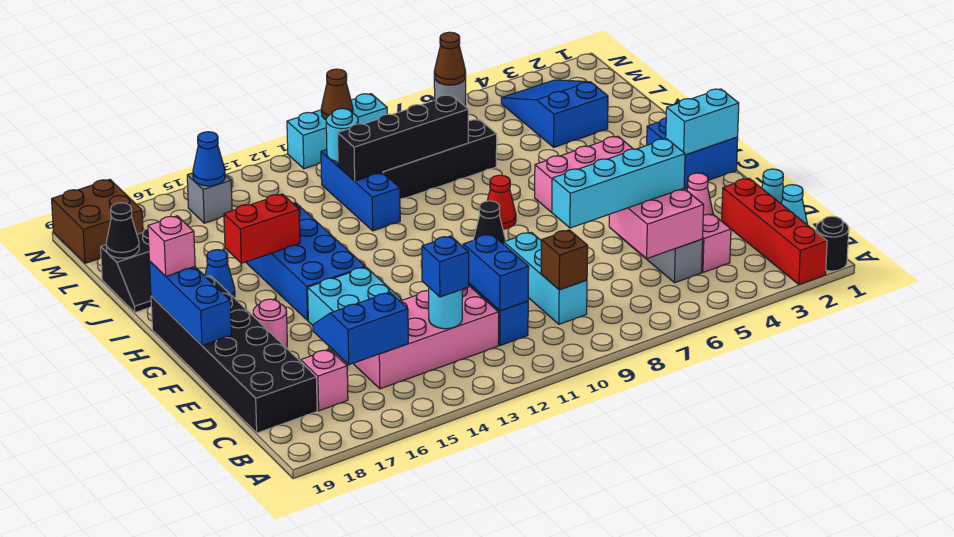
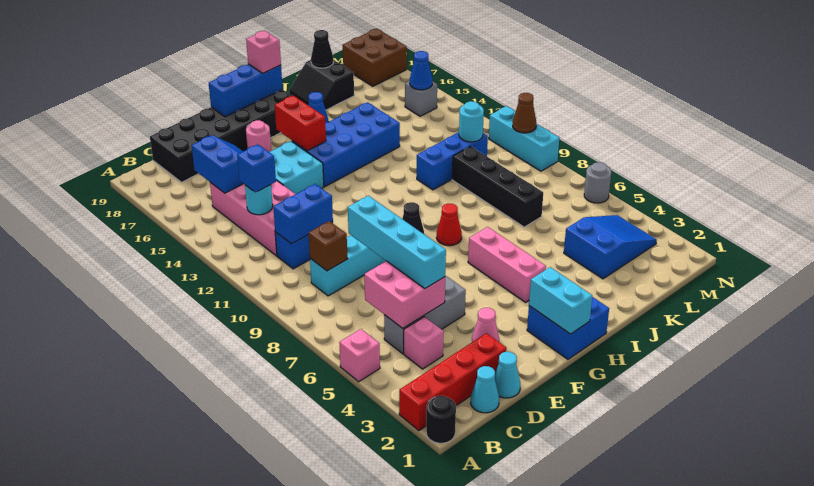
pink 1x1 brick [301,349,348,411] -> pink 1x1 brick moved to [339,329,380,382]
red 1x2 brick [224,194,300,264] -> red 1x2 brick moved to [275,96,326,151]
black 1x4 brick [338,95,468,181] -> none
brown 1x1 cone [434,32,466,85] -> none

